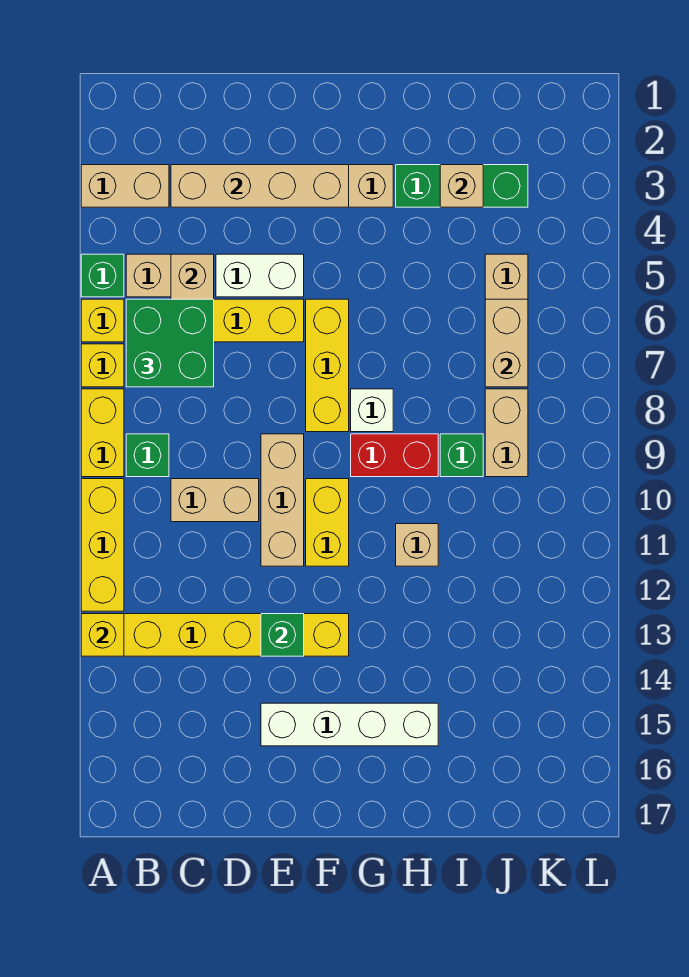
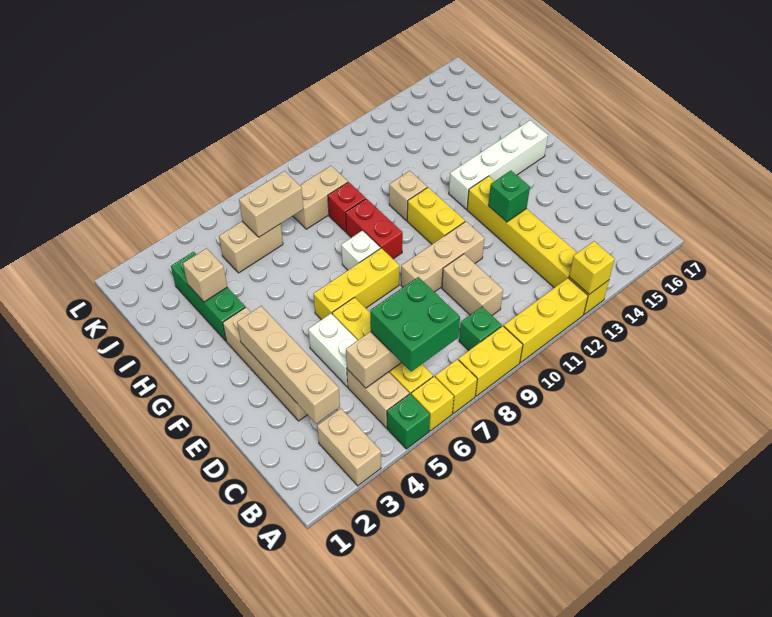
white 1x4 brick [261,703,438,746] -> white 1x4 brick turned to [449,120,548,209]
yellow 1x2 brick [306,479,349,566] -> yellow 1x2 brick turned to [407,187,465,244]
green 1x1 brick [440,434,483,477] -> red 1x1 brick [328,182,366,232]

